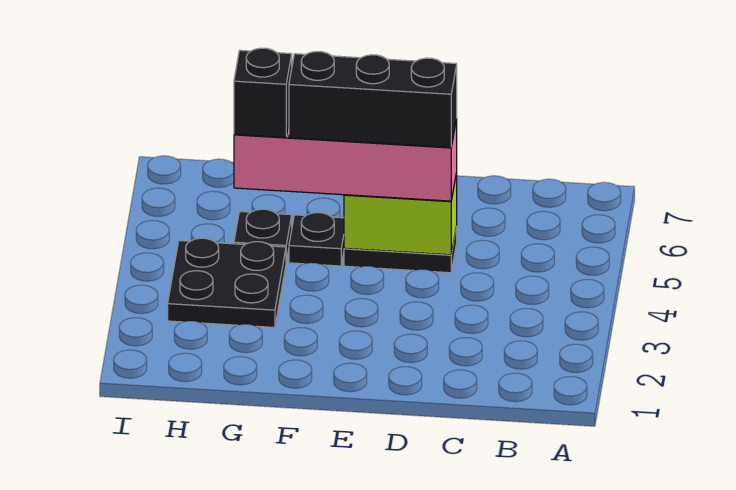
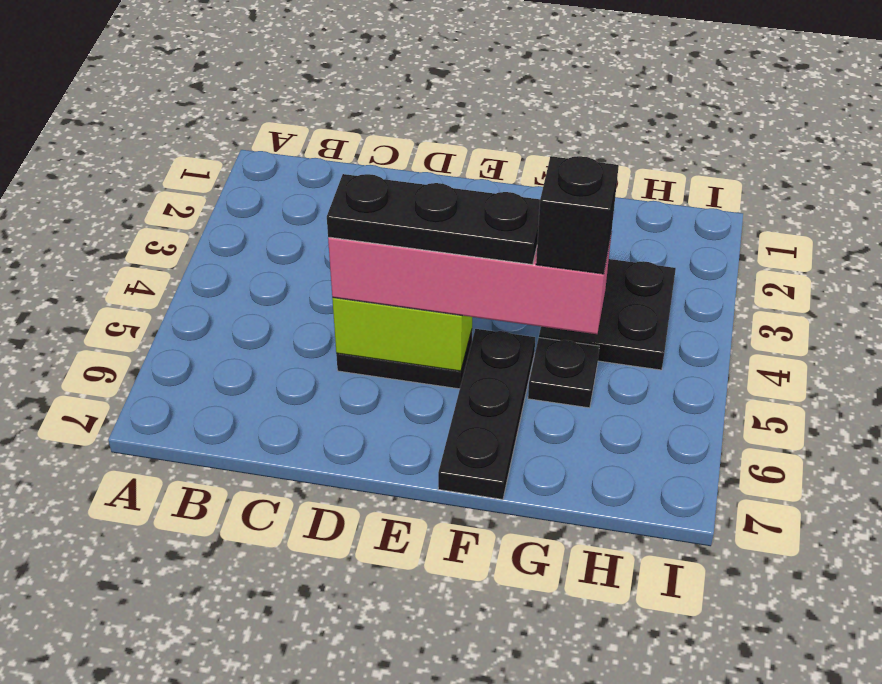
black 1x3 brick [289,52,457,147] -> black 1x3 plate [327,174,540,264]
black 1x1 plate [289,213,344,266] -> black 1x3 plate [438,329,535,499]

